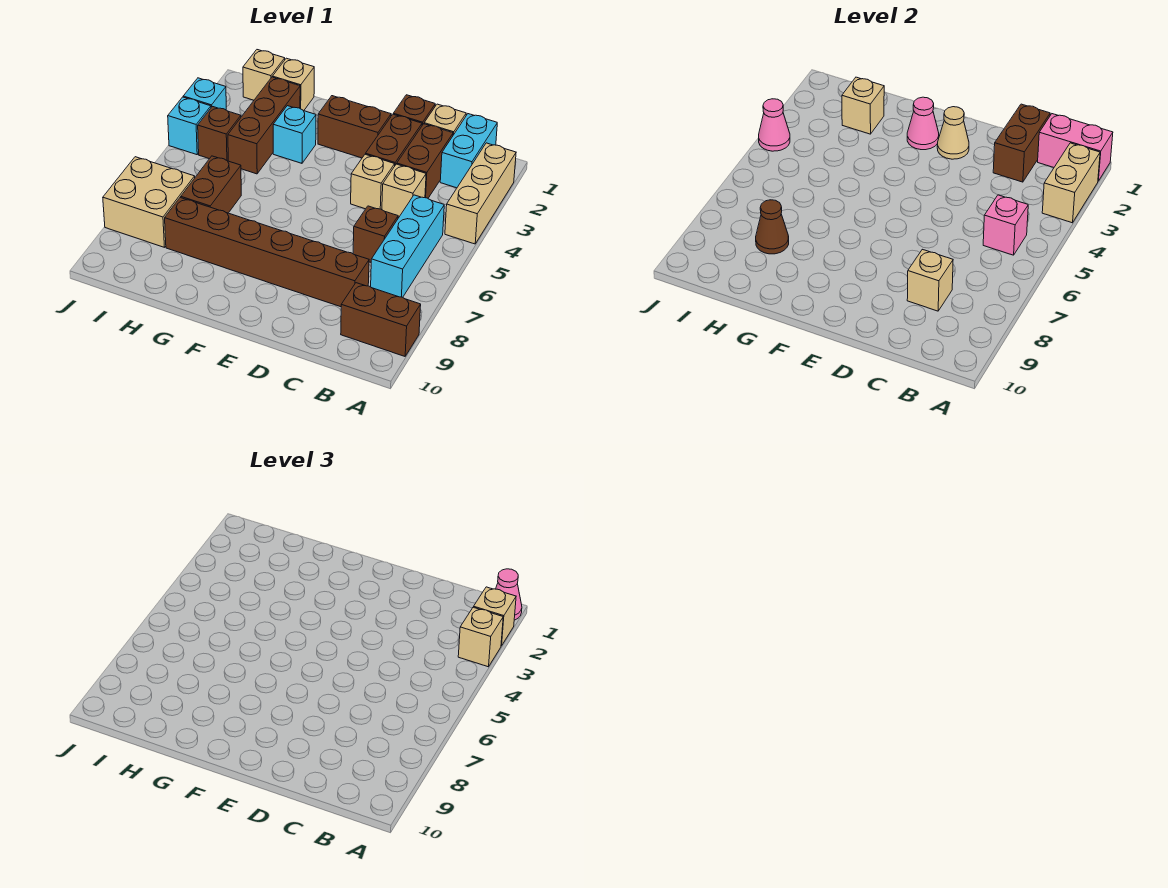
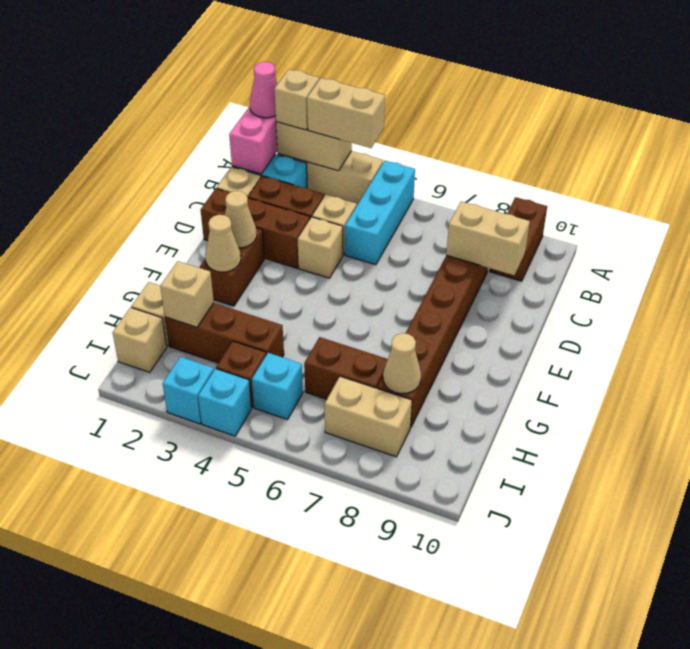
tan 1x1 brick [458,607,503,667] -> tan 1x2 brick [307,78,385,148]
cyan 1x3 brick [371,195,444,297] -> cyan 1x3 brick turned to [345,161,415,265]
pink 1x1 brick [983,195,1028,255] -> none
brown 1x2 brick [993,104,1050,182] -> none
brown 1x1 brick [353,206,398,262] -> none
tan 1x1 brick [907,249,953,311] -> tan 1x2 brick [446,201,530,275]
pink 1x1 cone [907,97,939,150] -> tan 1x1 cone [205,215,241,272]
cyan 1x1 brick [273,106,316,163] -> cyan 1x1 brick moved to [252,353,303,420]
brown 1x1 cone [756,200,789,254] -> tan 1x1 cone [383,333,421,394]
tan 2x2 brick [103,157,195,247] -> tan 1x2 brick [325,376,412,457]
pink 1x1 cone [759,99,790,151] -> none

